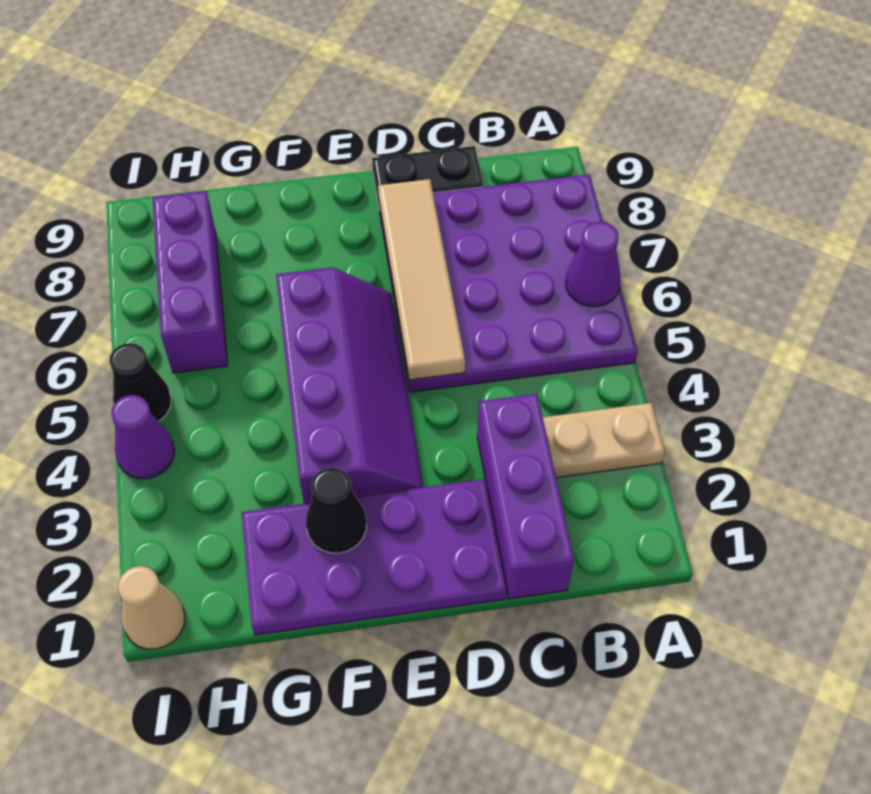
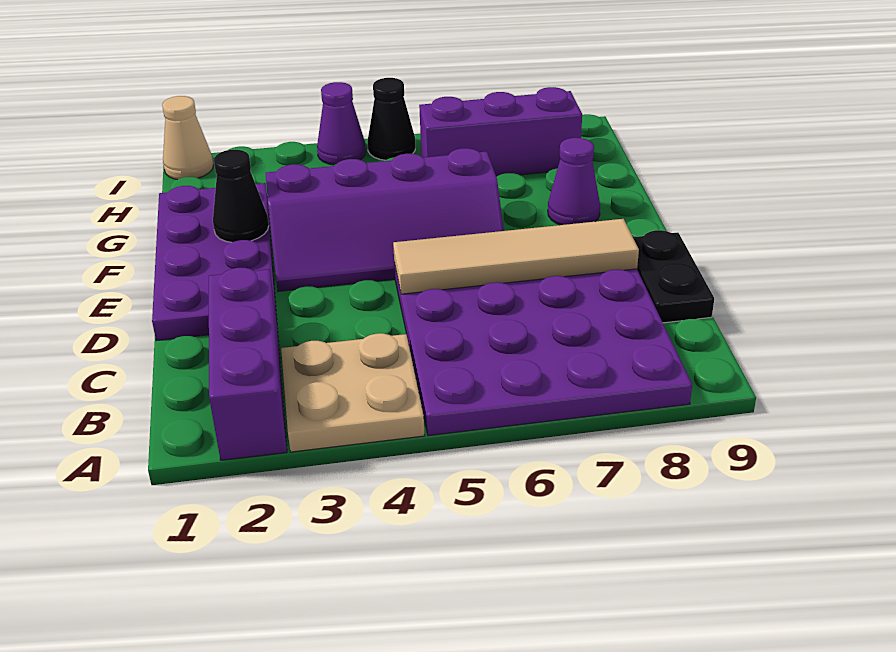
tan 1x2 plate [543,403,665,478] -> tan 2x2 plate [281,333,425,452]
purple 1x1 cone [566,222,621,306] -> purple 1x1 cone moved to [548,138,600,225]
purple 1x3 brick [477,394,574,599] -> purple 1x3 brick turned to [209,268,287,460]

